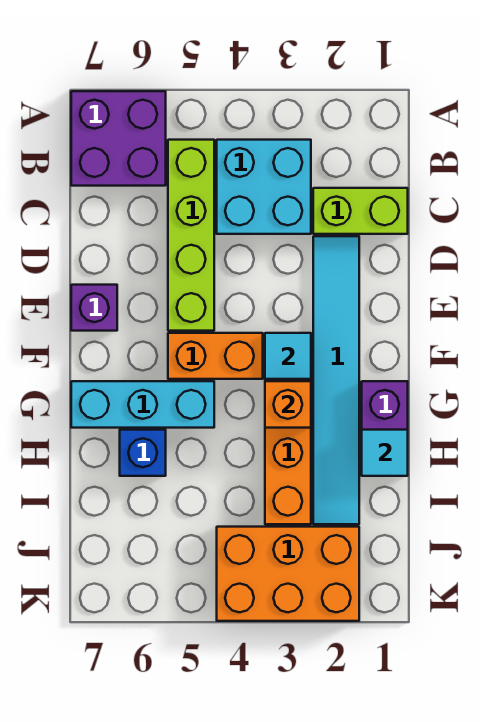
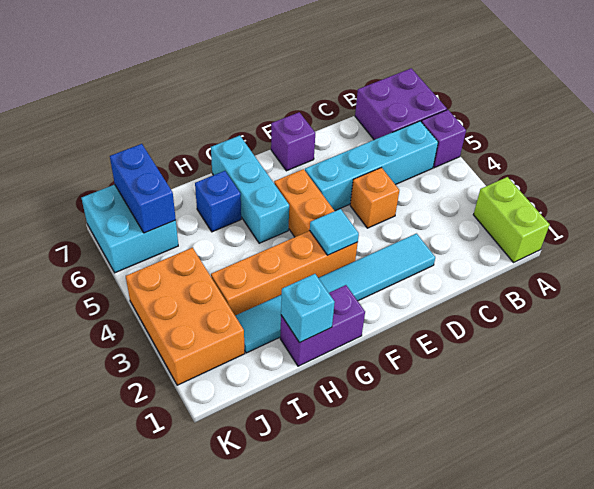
none -> purple 1x1 brick [421,110,466,168]
cyan 2x2 brick [217,140,311,234] -> cyan 2x2 brick moved to [82,185,178,273]
lime 1x4 brick [168,140,214,331] -> cyan 1x4 brick [305,121,438,211]
lime 1x2 brick [313,188,408,234] -> lime 1x2 brick moved to [473,177,550,262]
orange 1x1 brick [265,381,311,428] -> orange 1x1 brick moved to [350,168,399,228]
cyan 1x1 tile [362,430,408,476] -> cyan 1x1 brick [281,274,335,343]
none -> blue 1x2 brick [110,144,176,233]

